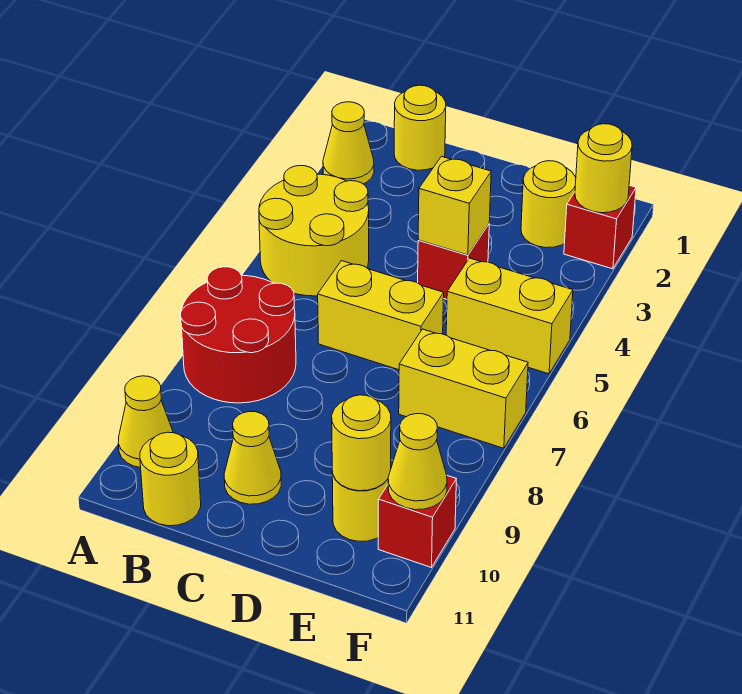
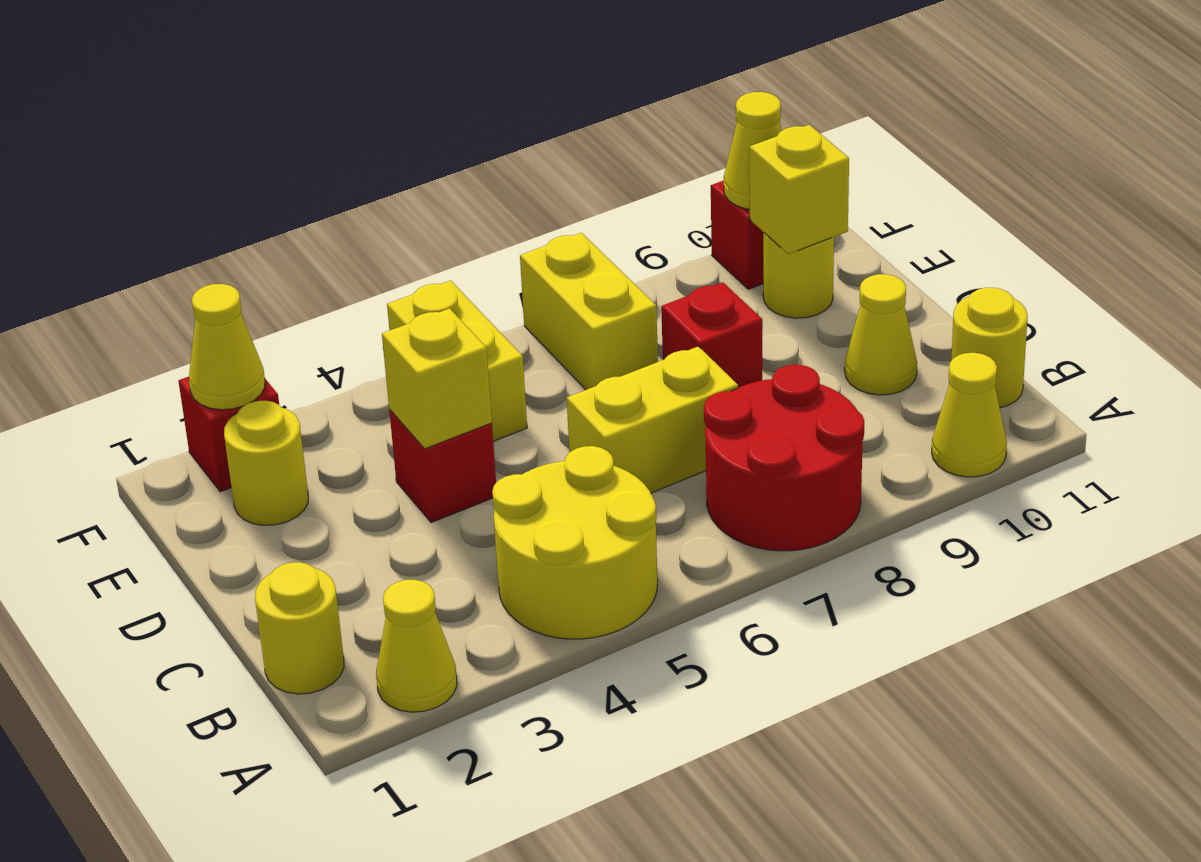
yellow 1x2 brick [318,261,444,370] -> yellow 1x2 brick turned to [567,346,738,493]
none -> red 1x1 brick [661,283,762,388]
yellow 1x1 round brick [332,395,391,491] -> yellow 1x1 brick [749,125,849,254]
yellow 1x1 round brick [575,124,632,213] -> yellow 1x1 cone [189,284,265,410]

